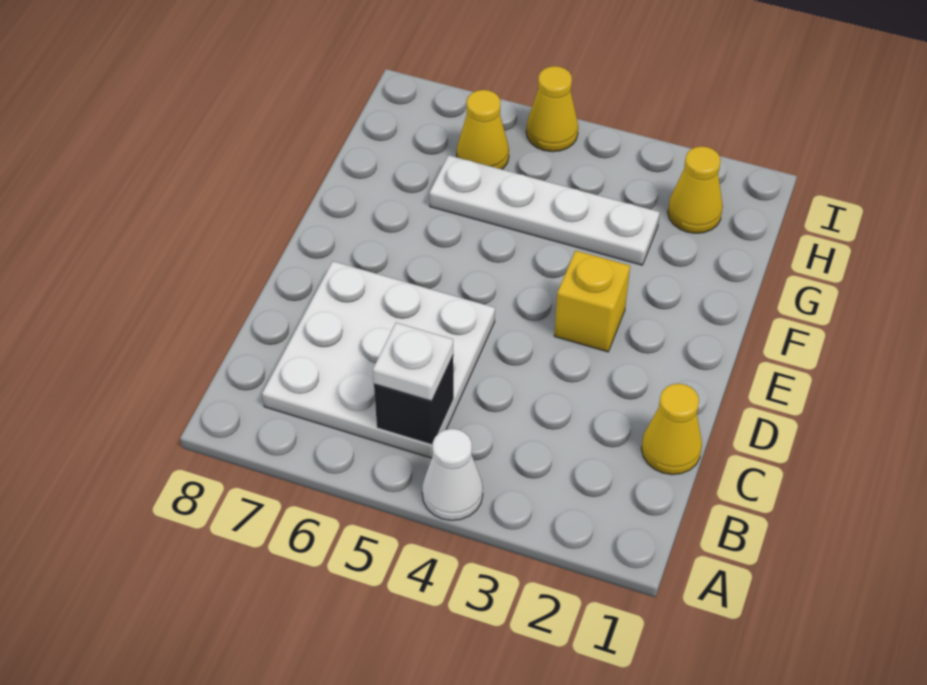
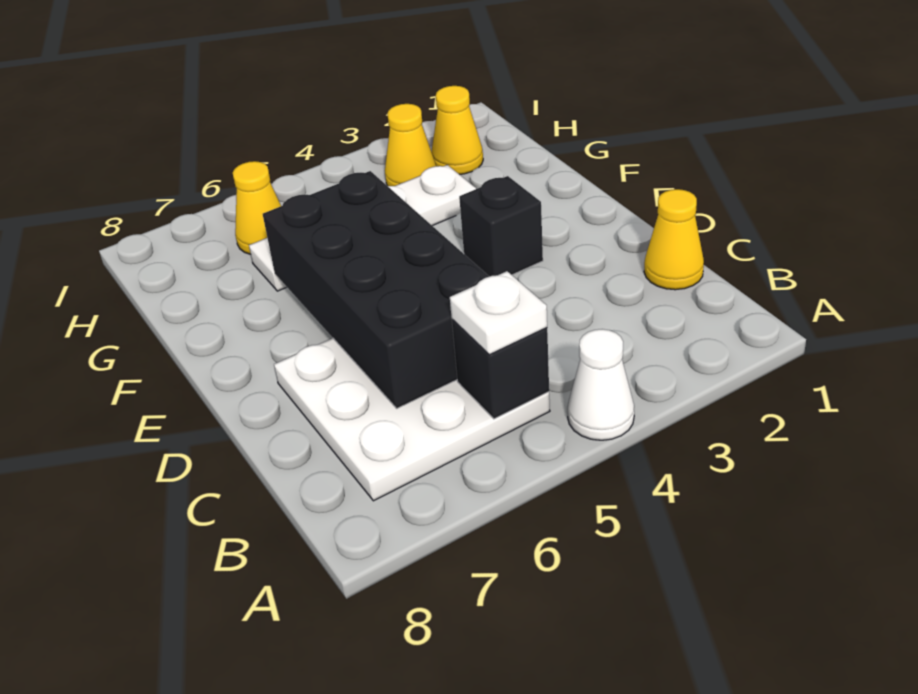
none -> black 2x4 brick [263,171,489,408]
yellow 1x1 brick [554,251,630,352] -> black 1x1 brick [459,176,543,277]
yellow 1x1 cone [526,66,578,152] -> yellow 1x1 cone moved to [385,104,436,186]

